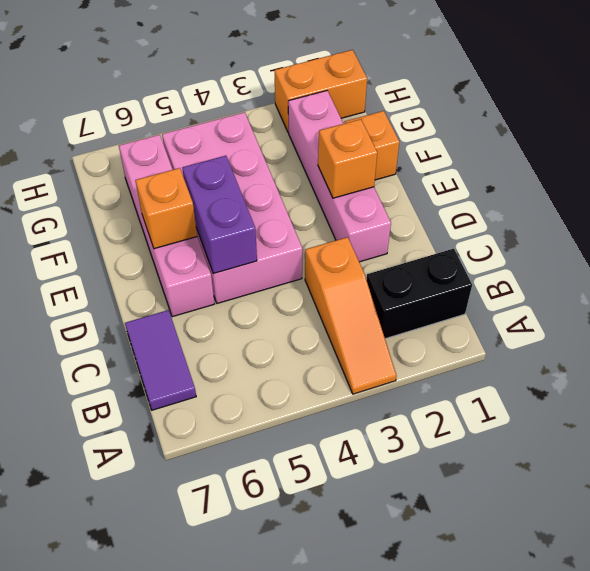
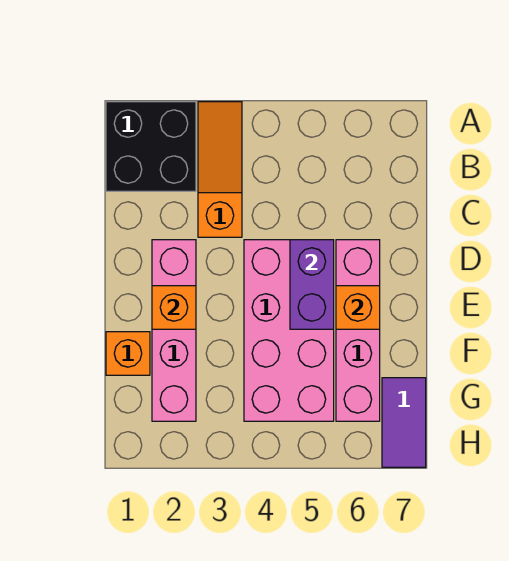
black 1x2 brick [366,249,472,339] -> black 2x2 brick [106,102,196,191]
purple 1x2 tile [125,310,196,410] -> purple 1x2 tile moved to [382,378,426,467]
orange 1x2 brick [274,50,367,133] -> none

